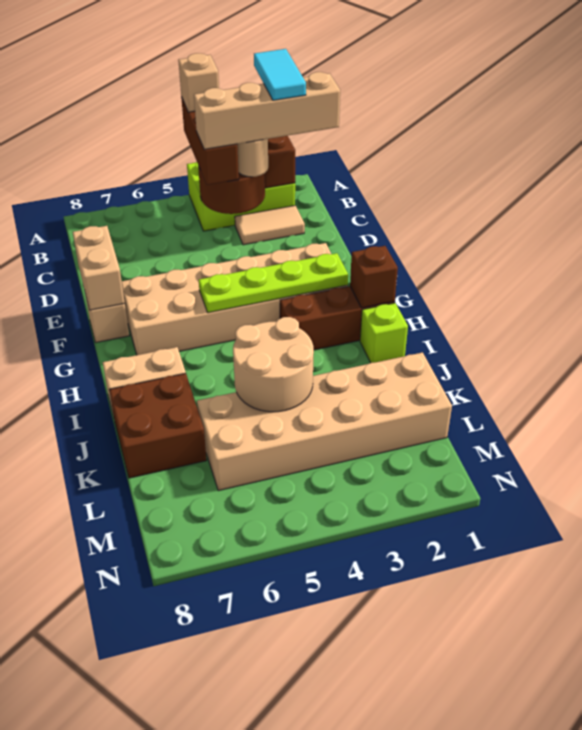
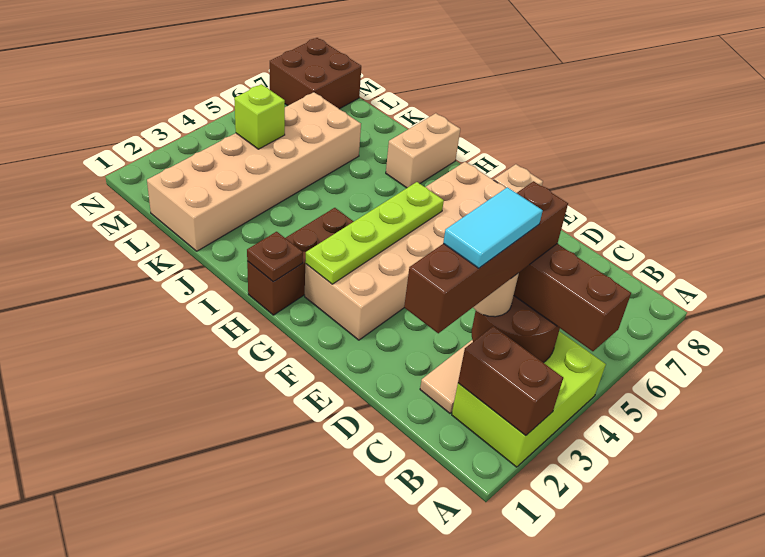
tan 1x1 brick [178,53,219,112] -> none
cyan 1x2 tile [254,49,306,100] -> cyan 1x2 tile turned to [443,187,543,268]
tan 1x4 brick [194,72,340,149] -> brown 1x4 brick [404,181,568,333]
tan 1x2 brick [73,226,125,310] -> none
brown 1x1 brick [350,246,398,308] -> brown 1x1 plate [247,232,303,282]
lime 1x1 brick [360,303,408,363] -> lime 1x1 brick moved to [234,84,285,149]
tan 2x2 round brick [233,317,314,412] -> none
brown 2x2 brick [109,373,207,478] -> brown 2x2 brick moved to [270,38,361,109]

